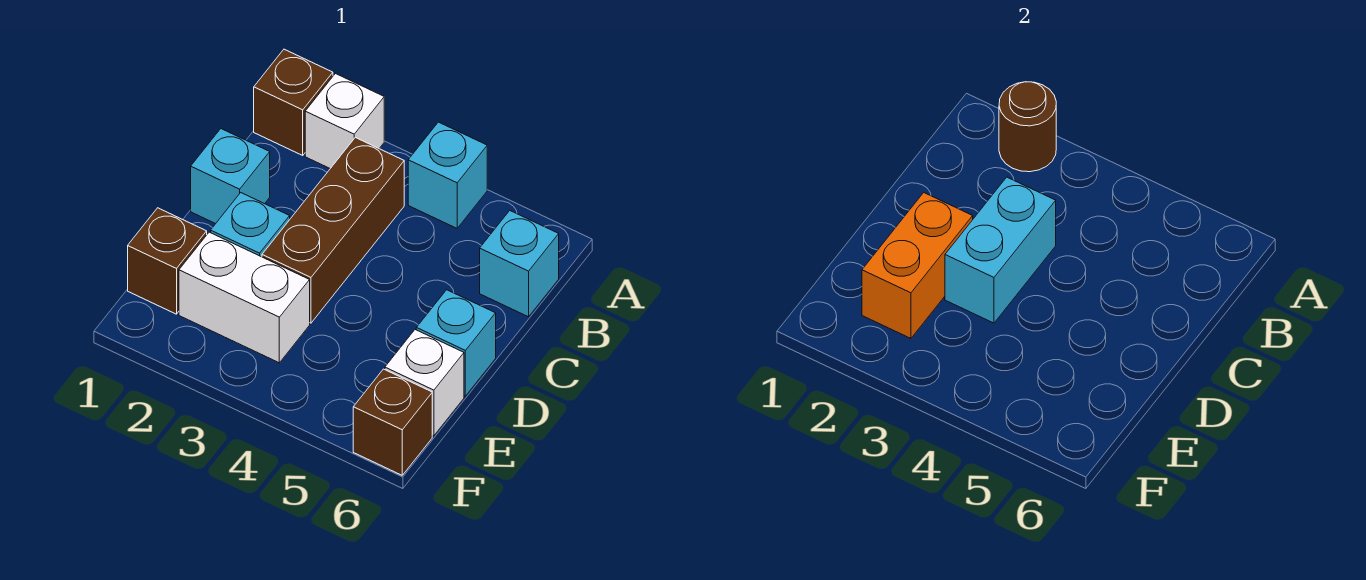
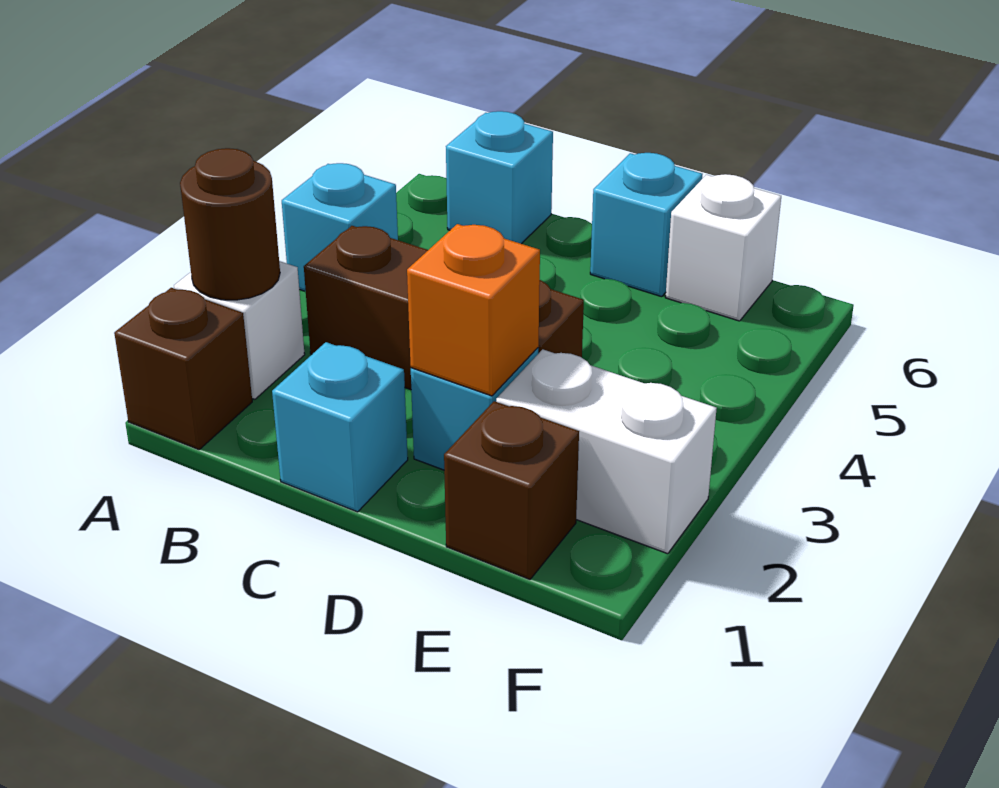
cyan 1x2 brick [945,177,1056,323] -> none
orange 1x2 brick [862,193,973,338] -> orange 1x1 brick [407,224,540,396]
white 1x2 brick [179,232,310,363] -> white 1x2 brick turned to [496,349,717,554]
brown 1x1 brick [353,369,432,475] -> none

